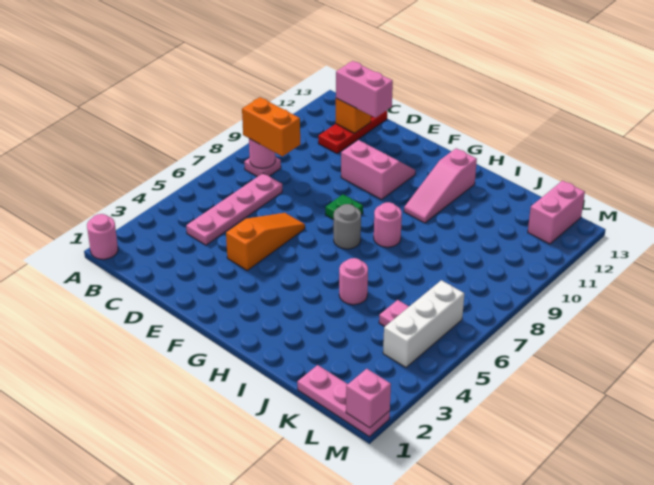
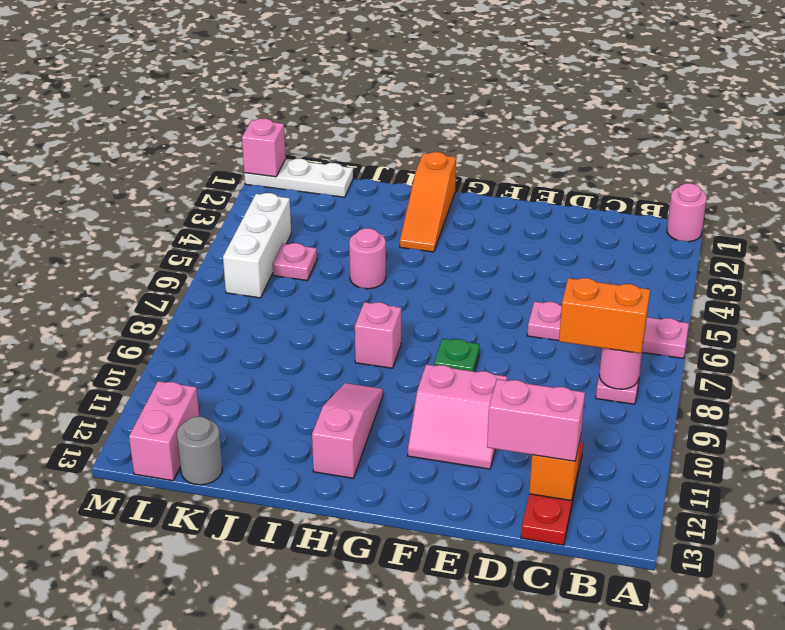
pink 1x4 plate [186,173,282,245] -> pink 1x4 plate turned to [527,302,689,358]
orange 1x3 slope [226,213,305,270] -> orange 1x3 slope moved to [400,152,456,252]
grey 1x1 round brick [334,204,361,249] -> grey 1x1 round brick moved to [177,417,222,485]
pink 1x1 round brick [374,202,402,247] -> pink 1x1 brick [355,302,401,368]
pink 1x3 plate [297,365,390,437] -> white 1x3 plate [244,159,353,197]

